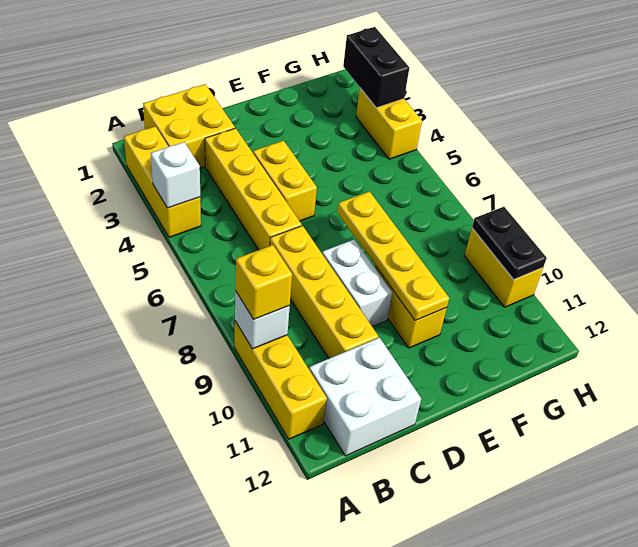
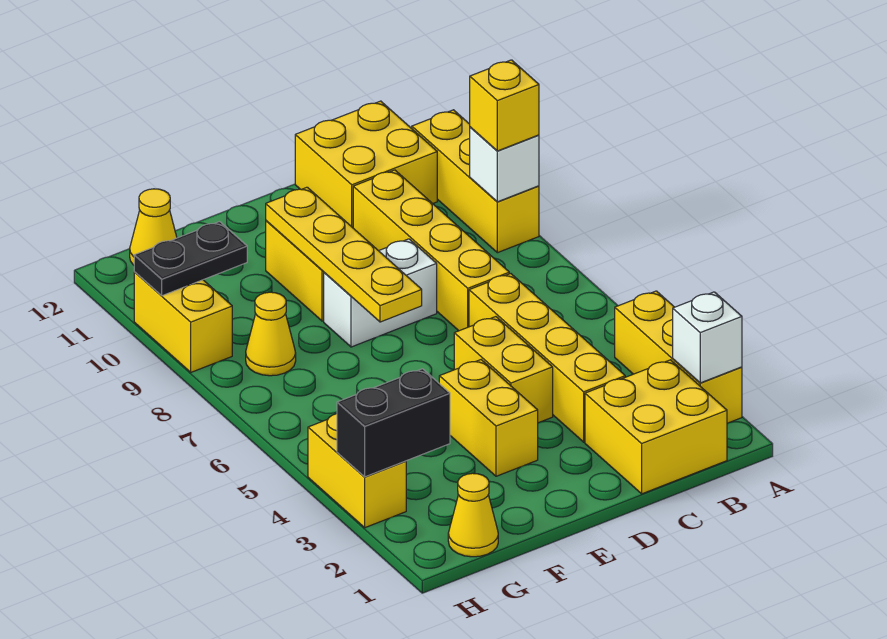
white 1x1 brick [151,142,200,208] -> white 1x1 brick moved to [673,292,742,383]
white 2x2 brick [309,338,421,456] -> yellow 2x2 brick [295,101,437,228]
white 1x2 brick [322,240,392,327] -> white 1x2 brick turned to [324,239,437,347]
none -> yellow 1x2 brick [439,360,538,476]
none -> yellow 1x1 cone [448,473,498,557]
none -> yellow 1x1 cone [246,292,296,376]
none -> yellow 1x1 cone [130,189,177,265]
black 1x2 brick [343,27,409,108] -> black 1x2 brick turned to [337,369,450,477]
black 1x2 plate [472,207,547,279] -> black 1x2 plate turned to [134,222,247,296]

